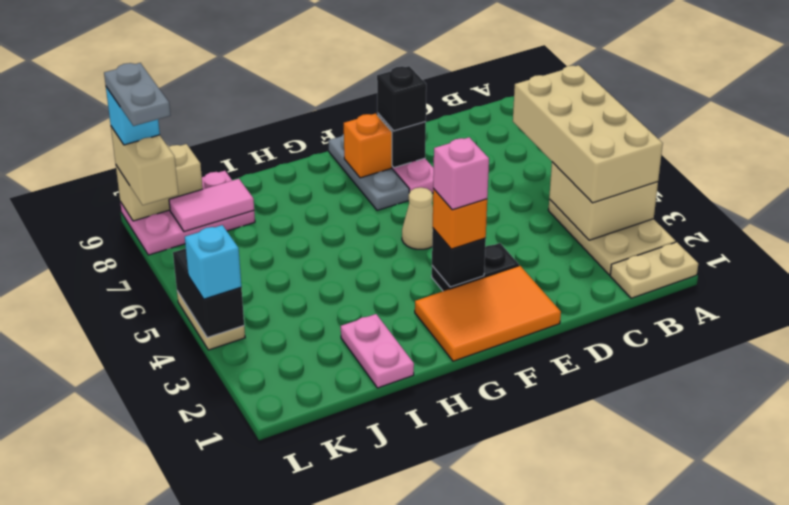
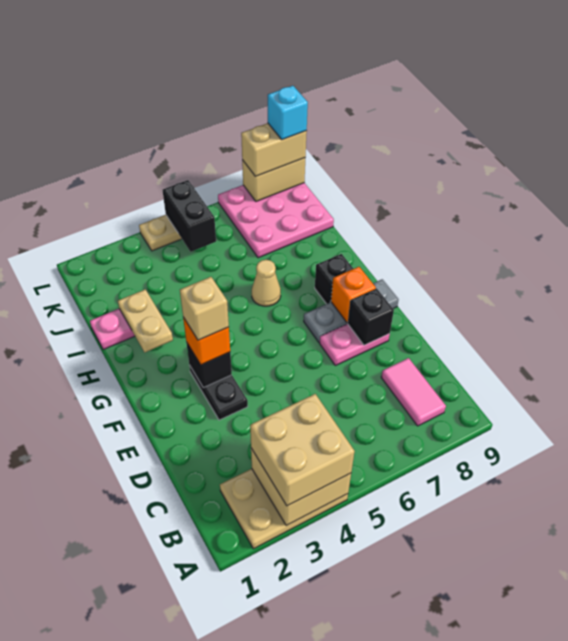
tan 1x2 plate [610,242,698,298] -> tan 1x2 plate moved to [118,289,173,352]
tan 2x4 brick [513,65,663,203] -> tan 2x2 brick [250,394,355,506]
orange 2x3 tile [415,266,561,361] -> none
black 1x1 brick [377,66,426,131] -> black 1x1 brick moved to [315,254,353,304]
pink 1x1 brick [433,137,489,210] -> tan 1x1 brick [180,277,229,340]
tan 1x1 cone [402,188,433,249] -> tan 1x1 cone moved to [252,260,281,306]
pink 2x3 plate [120,171,255,255] -> pink 3x3 plate [218,183,334,258]
pink 1x2 tile [169,179,254,232] -> pink 1x2 tile moved to [381,358,446,426]
tan 1x2 brick [116,144,203,221] -> tan 1x2 brick turned to [242,158,305,201]
black 1x2 brick [173,248,244,338] -> black 1x2 brick turned to [163,180,216,252]
cyan 1x1 brick [185,225,241,299] -> none
grey 1x2 plate [104,63,170,126] -> none

